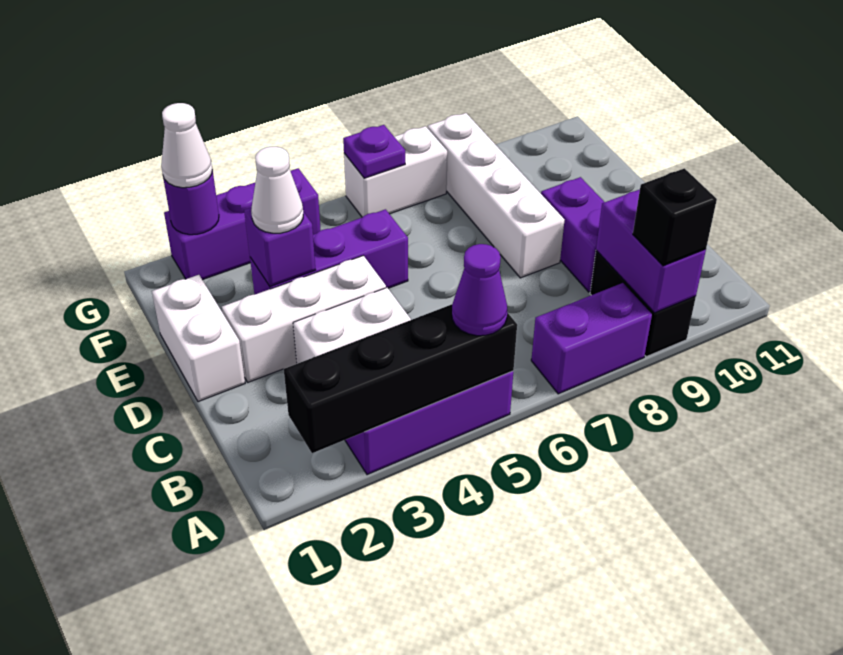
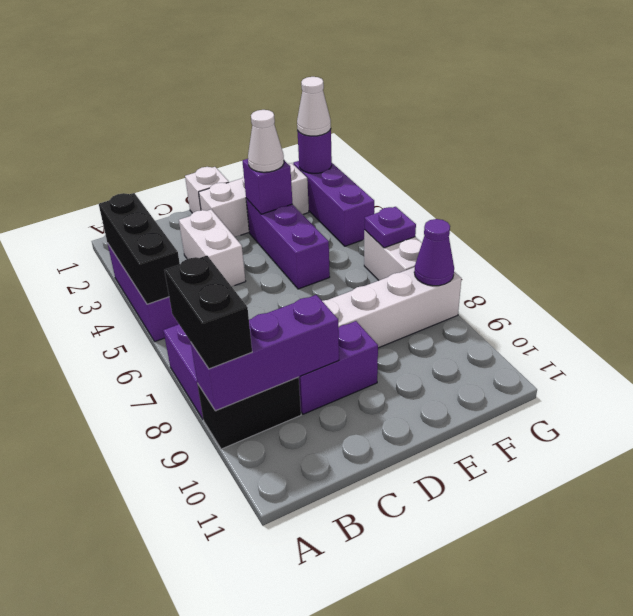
black 1x4 brick [284,304,517,453] -> black 1x3 brick [99,193,180,304]
purple 1x1 cone [452,244,507,336] -> purple 1x1 cone moved to [414,219,454,286]
purple 1x2 brick [596,189,706,313] -> purple 1x3 brick [191,295,339,411]
black 1x1 brick [633,168,717,266] -> black 1x2 brick [164,255,252,369]
white 1x2 brick [152,275,245,402] -> white 1x1 brick [185,167,229,213]
white 1x3 brick [222,256,386,382] -> white 1x3 brick turned to [199,163,309,237]

